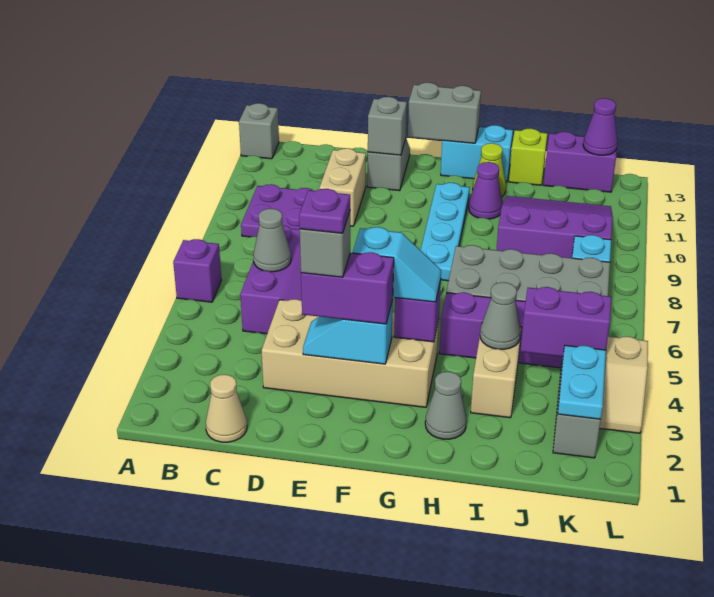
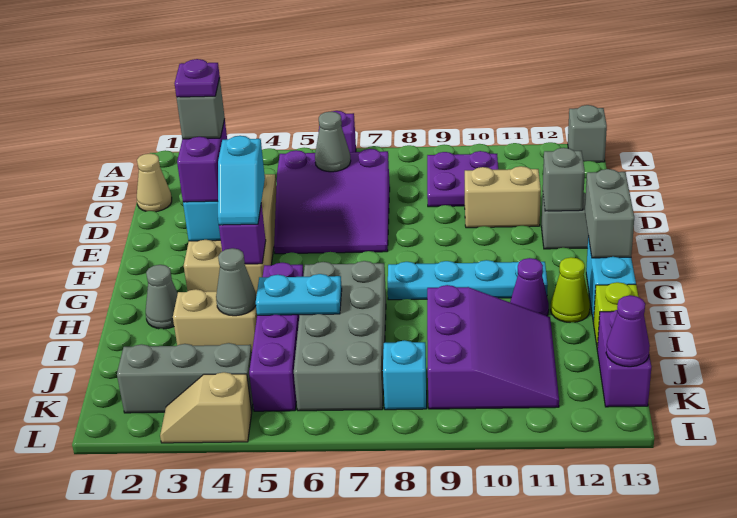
purple 1x2 brick [520,287,611,357] -> none
cyan 1x2 plate [558,345,606,419] -> cyan 1x2 plate moved to [256,274,342,315]

